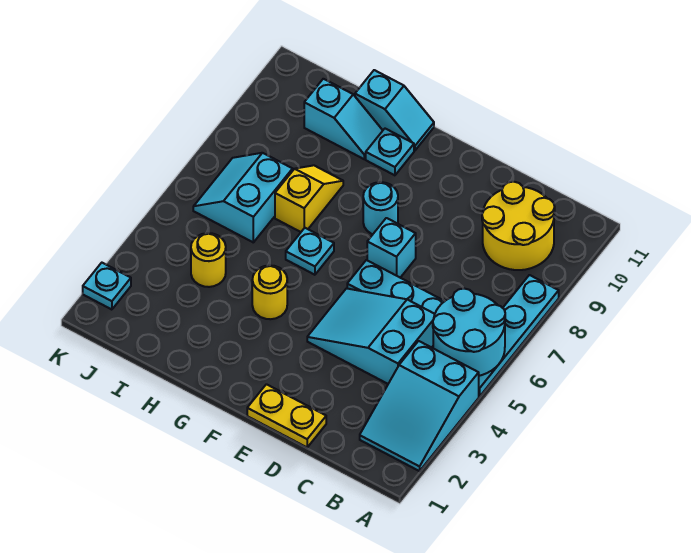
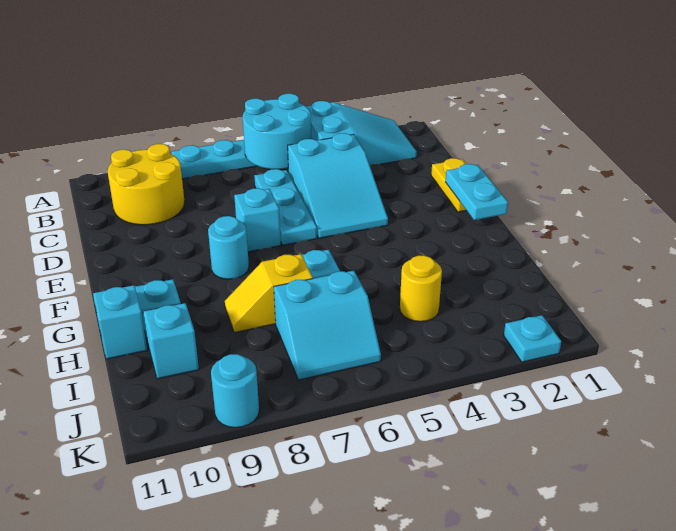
none -> cyan 1x2 plate [446,164,508,220]
yellow 1x1 round brick [252,265,287,319] -> none
none -> cyan 1x1 round brick [211,354,259,428]

